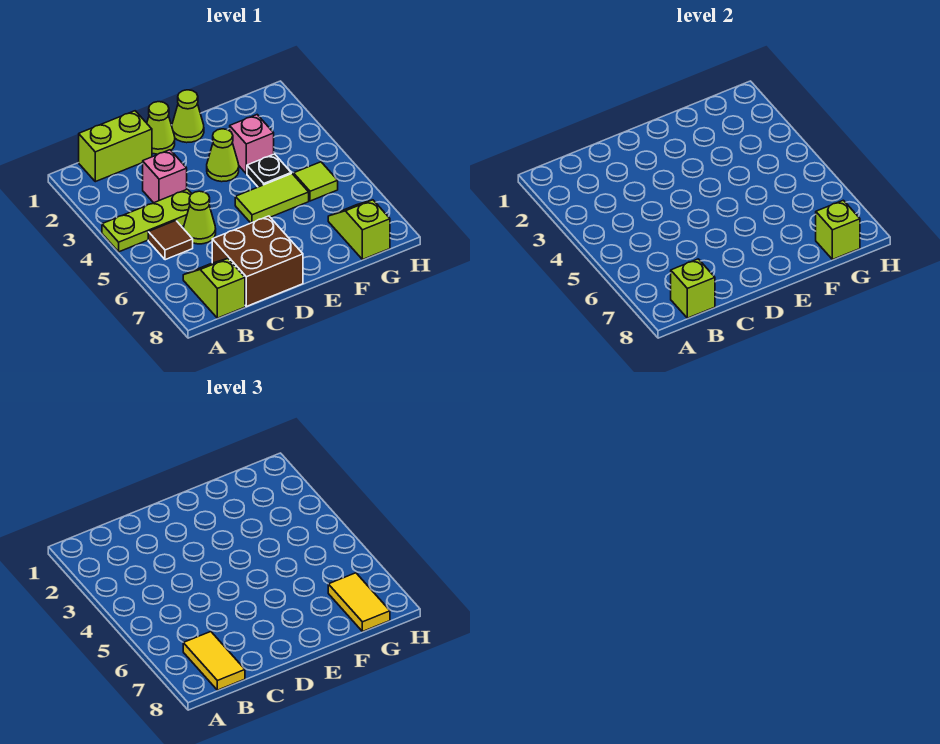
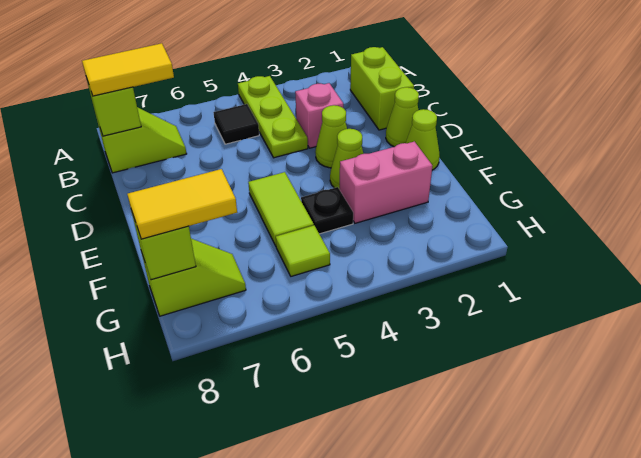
brown 1x1 tile [148,221,193,260] -> black 1x1 tile [213,104,259,144]
lime 1x1 cone [183,191,216,244] -> lime 1x1 cone moved to [315,105,347,168]
brown 2x2 brick [212,216,303,306] -> none
pink 1x1 brick [230,115,274,174] -> pink 1x2 brick [340,141,432,223]

